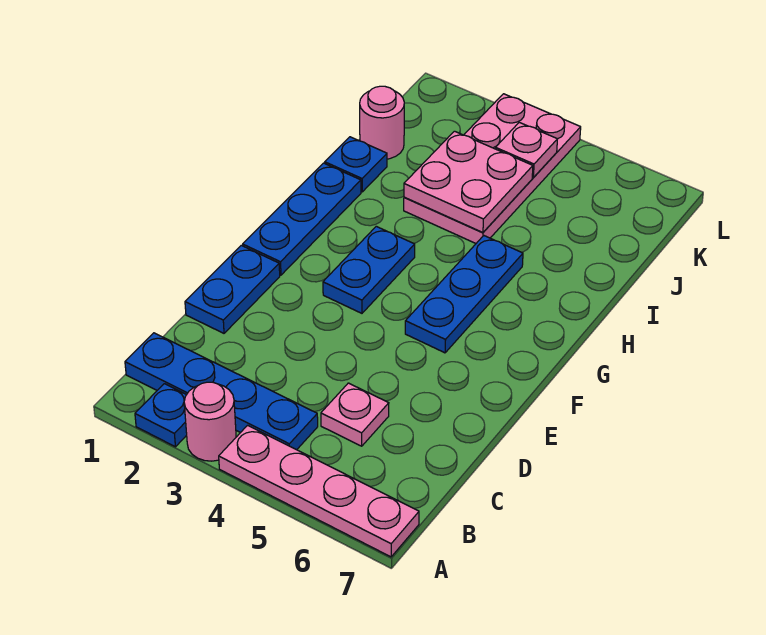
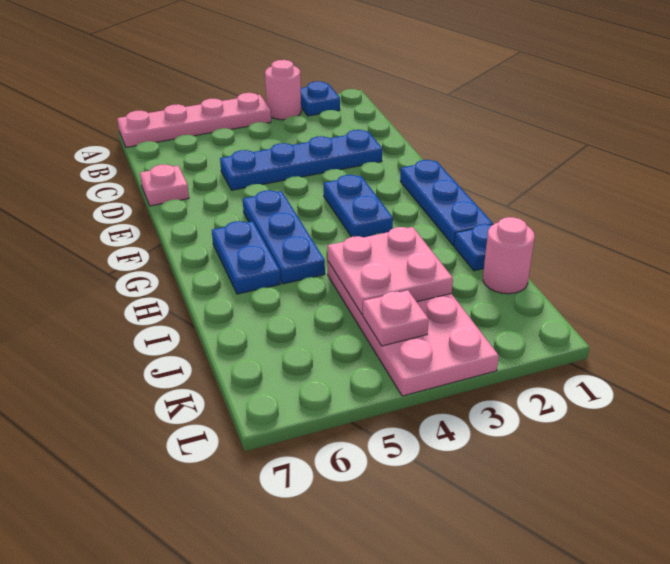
blue 1x4 plate [125,333,318,450] -> blue 1x4 plate moved to [220,130,382,190]
pink 1x1 plate [321,383,389,446] -> pink 1x1 plate moved to [140,165,189,206]
blue 1x2 plate [185,245,280,333] -> blue 1x2 plate moved to [212,221,280,294]

